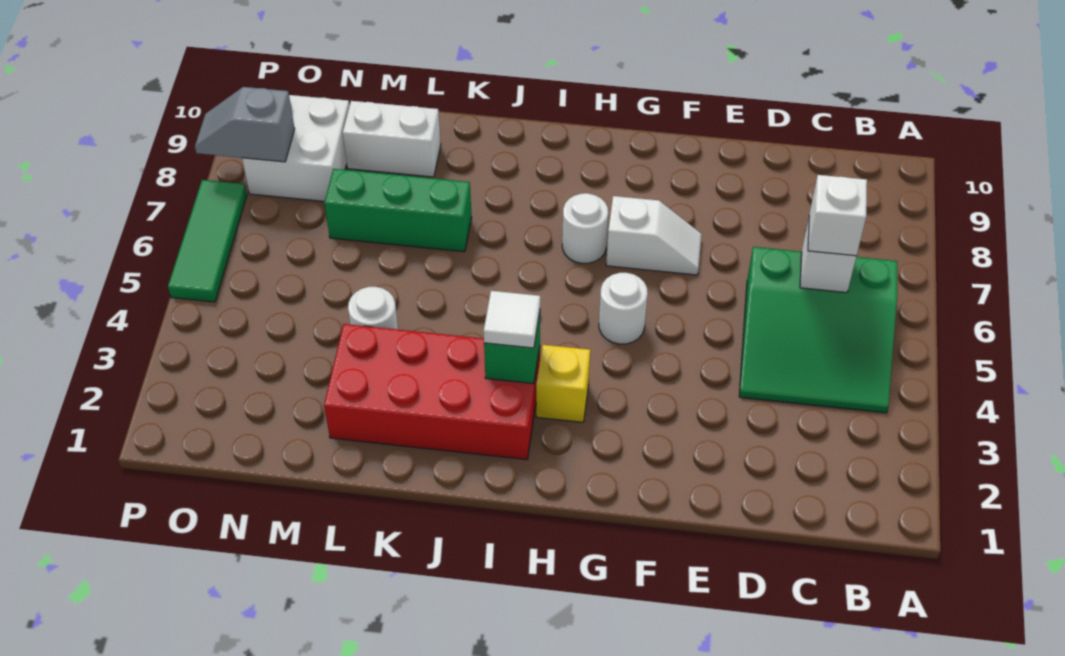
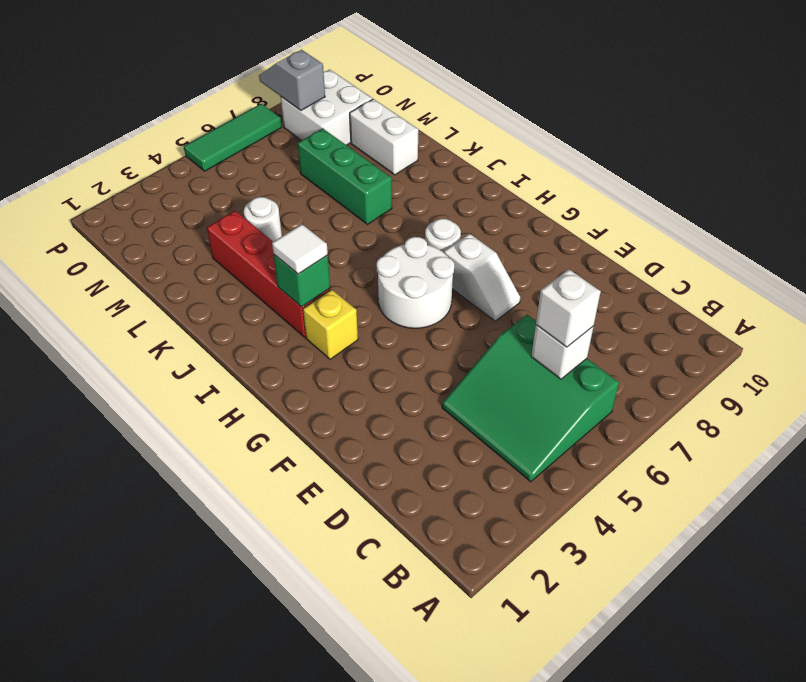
white 1x1 round brick [599,273,648,344] -> white 2x2 round brick [377,237,454,328]
red 2x4 brick [324,324,540,460] -> red 1x4 brick [207,211,330,337]

